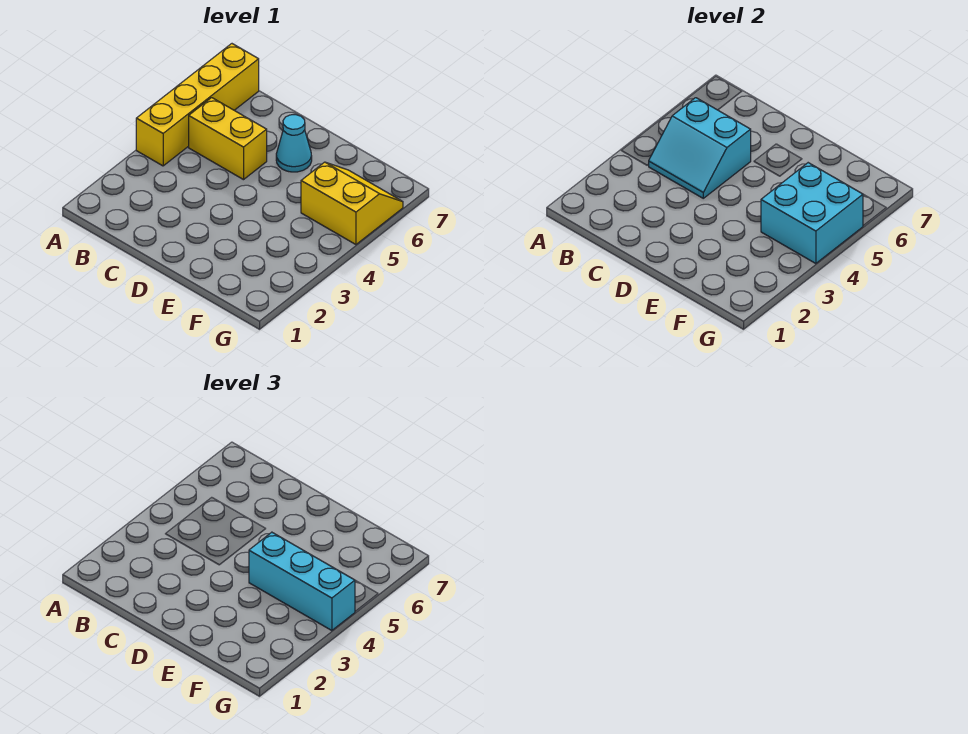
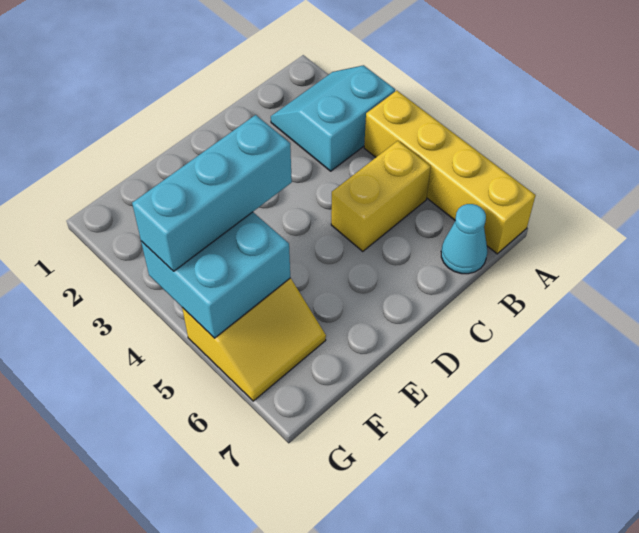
cyan 2x2 slope [649,98,751,198] -> cyan 2x2 slope moved to [271,65,395,171]
cyan 1x1 cone [276,115,312,172] -> cyan 1x1 cone moved to [441,204,487,274]

